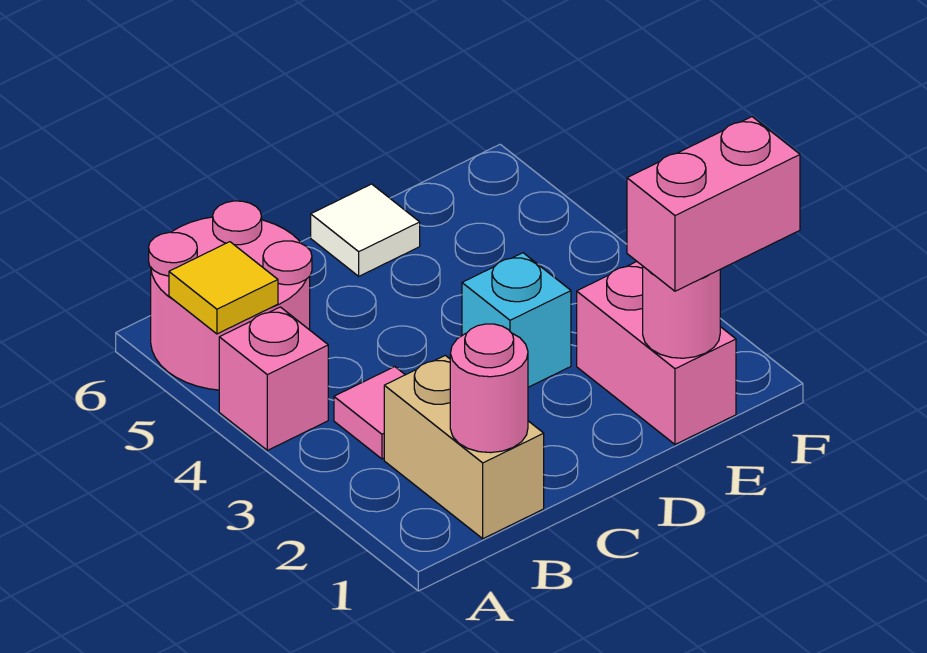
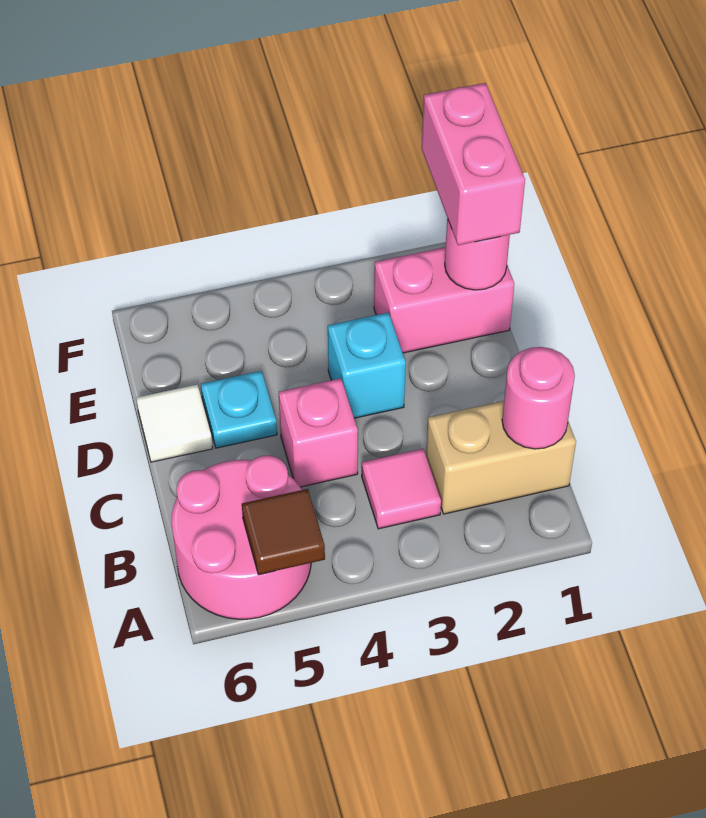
pink 1x1 brick [219,307,328,450] -> pink 1x1 brick moved to [279,378,358,487]
yellow 1x1 tile [169,242,278,334] -> brown 1x1 tile [242,489,325,575]
none -> cyan 1x1 plate [201,371,277,448]

